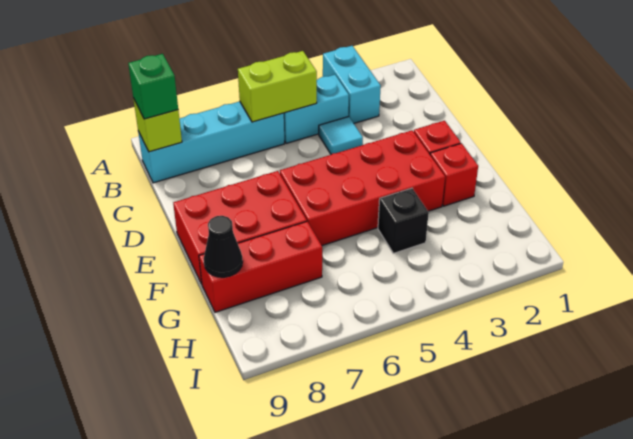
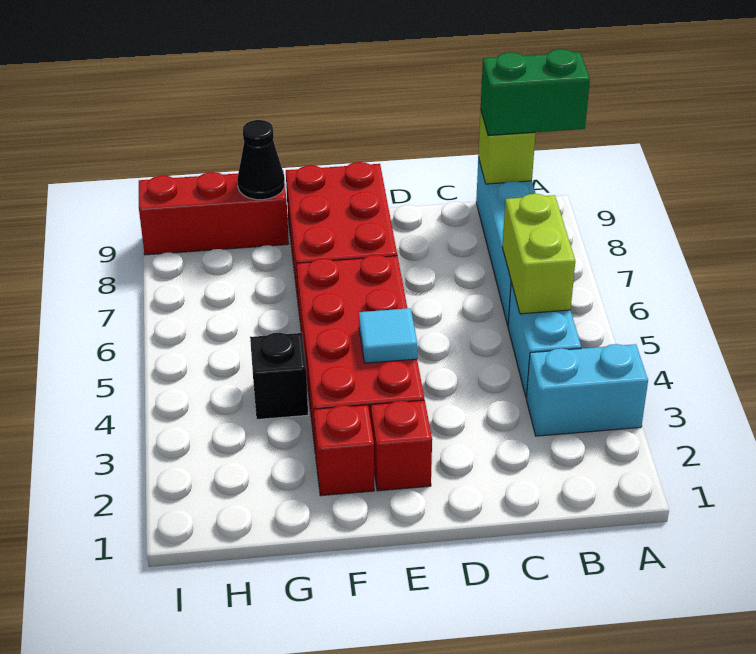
green 1x1 brick [128,54,178,119] -> green 1x2 brick [481,49,590,136]
cyan 1x1 tile [319,116,363,154] -> cyan 1x1 tile moved to [359,308,417,363]
red 1x3 brick [199,221,322,312] -> red 1x3 brick turned to [139,172,289,255]

